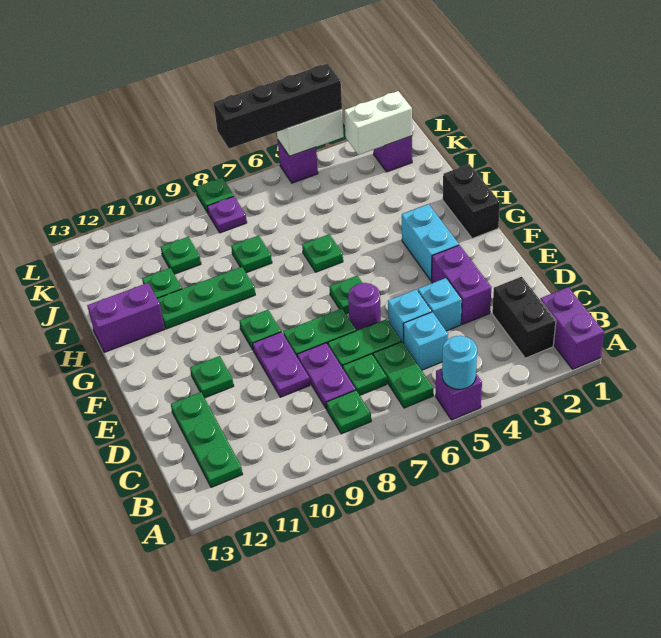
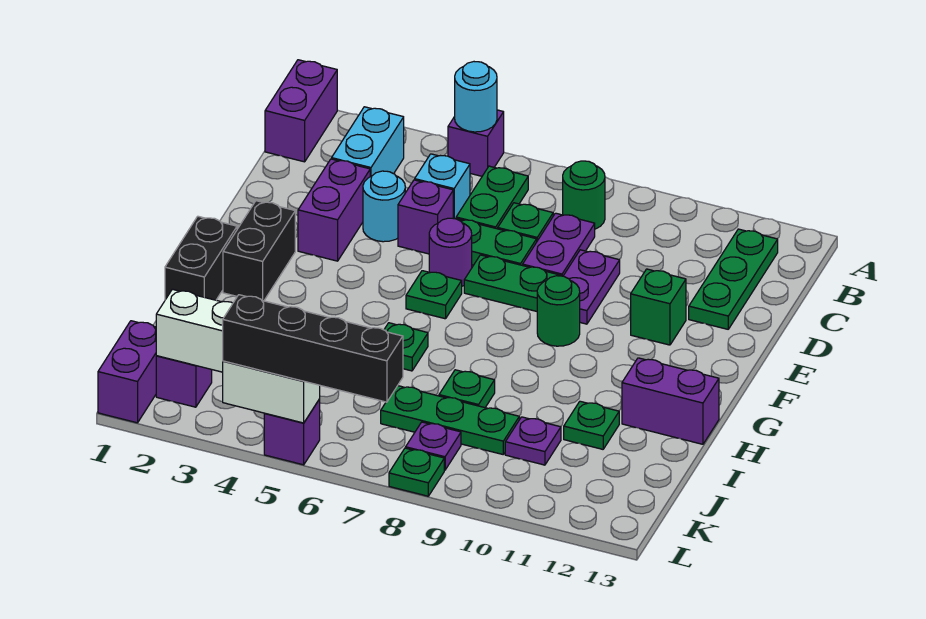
black 1x2 brick [492,277,556,358] -> black 1x2 brick moved to [223,201,295,301]
green 1x1 plate [326,390,371,434] -> green 1x1 round brick [563,161,605,229]
cyan 1x1 brick [418,278,462,331] -> cyan 1x1 round brick [363,171,405,242]
cyan 1x1 brick [388,289,432,343] -> purple 1x1 brick [398,180,453,254]
green 1x1 plate [190,356,234,398] -> green 1x1 brick [631,269,686,345]
cyan 1x2 brick [402,204,459,281] -> cyan 1x2 brick moved to [332,107,404,177]
green 1x1 plate [239,310,281,350] -> green 1x1 round brick [537,276,580,346]
green 1x3 plate [157,267,255,329] -> green 1x3 plate moved to [381,386,519,454]
green 1x1 plate [161,237,201,274] -> purple 1x1 plate [505,417,561,465]
none -> purple 1x2 brick [98,321,156,423]

